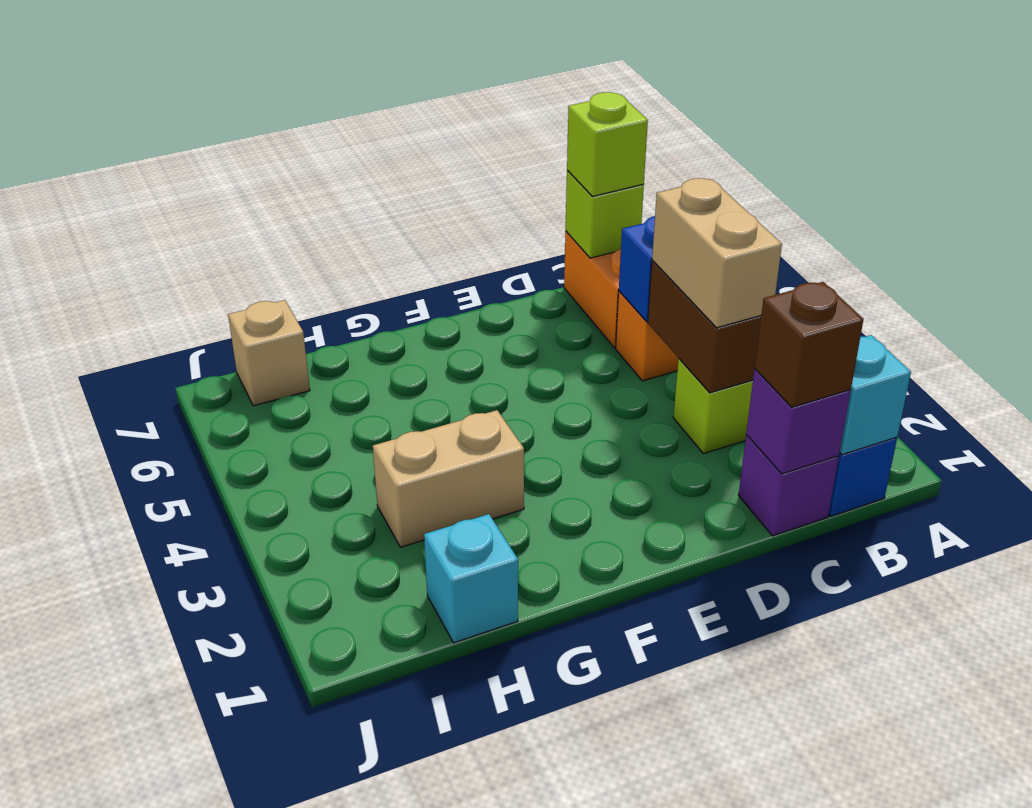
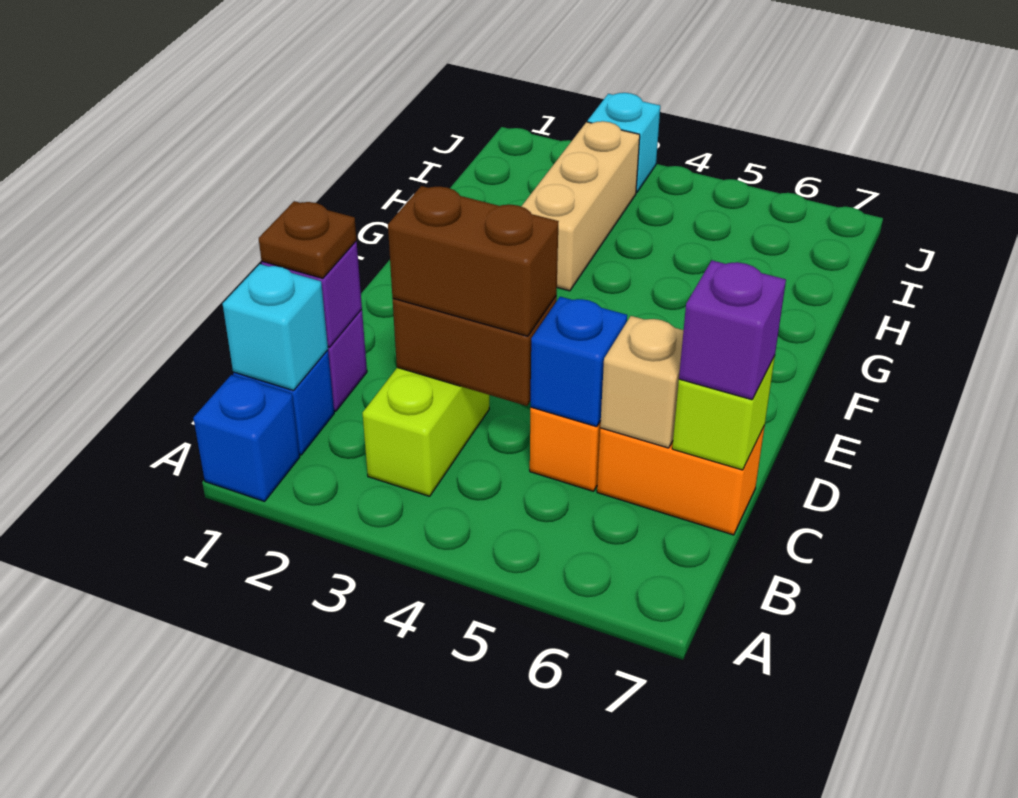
none -> blue 1x1 brick [193,375,300,501]
brown 1x1 brick [755,282,864,407] -> brown 1x1 plate [259,201,357,278]
tan 1x2 brick [652,178,782,328] -> brown 1x2 brick [388,186,559,336]
lime 1x1 brick [567,92,648,197] -> purple 1x1 brick [679,260,786,400]
tan 1x2 brick [373,410,524,547] -> tan 1x3 brick [521,121,640,291]
cyan 1x1 brick [424,514,518,643] -> cyan 1x1 brick moved to [587,93,660,193]
tan 1x1 brick [228,300,310,406] -> tan 1x1 brick moved to [600,316,684,448]

